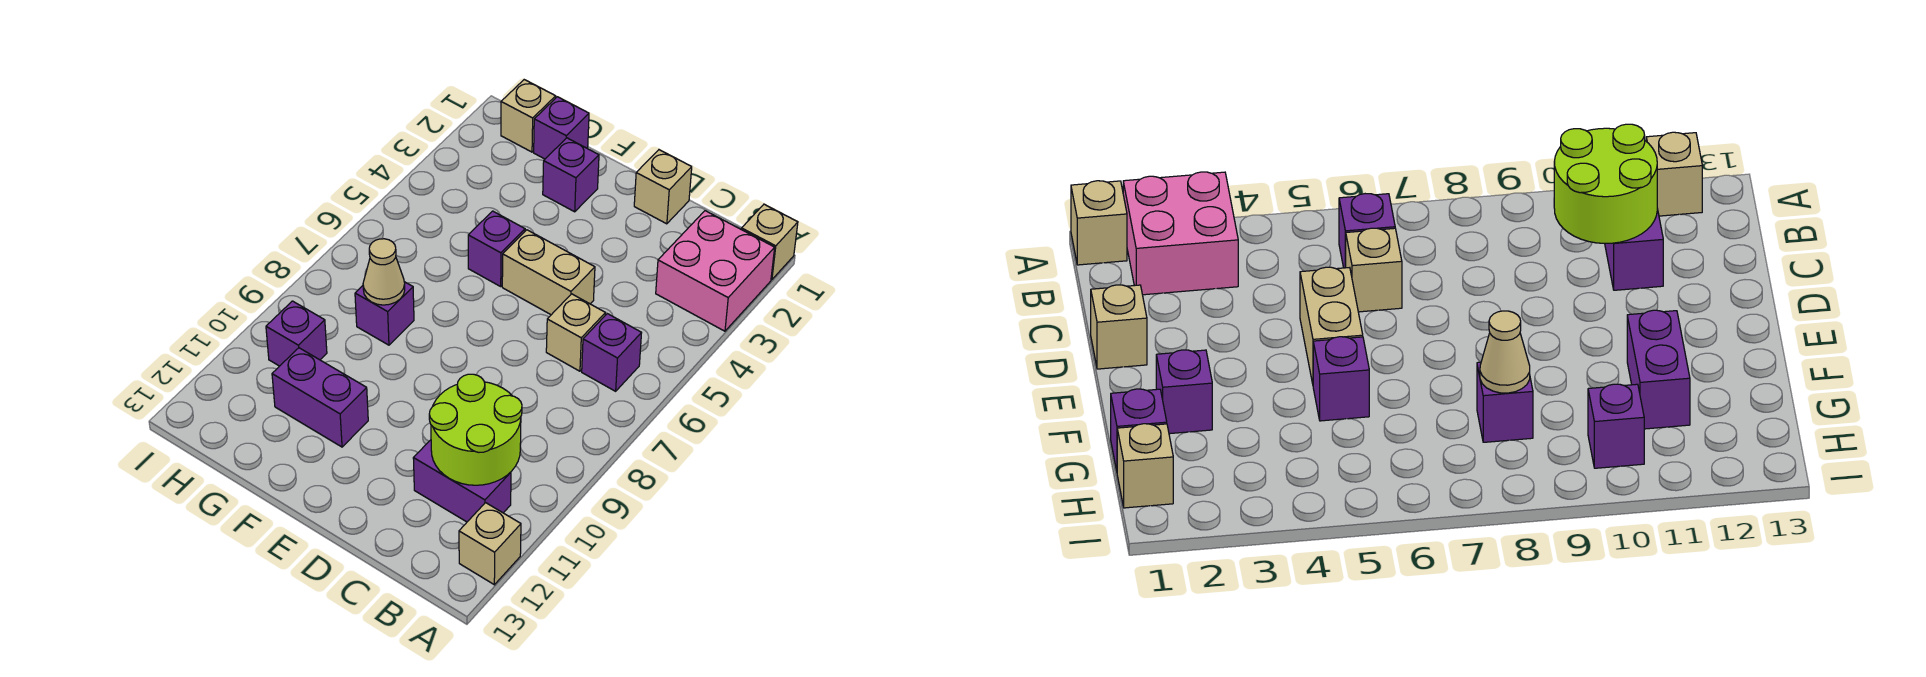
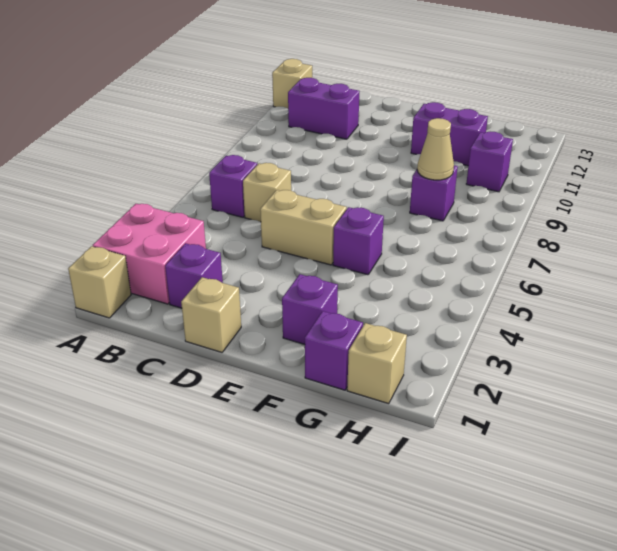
lime 2x2 round brick [429,374,522,485] -> none
none -> purple 1x1 brick [165,243,223,308]

